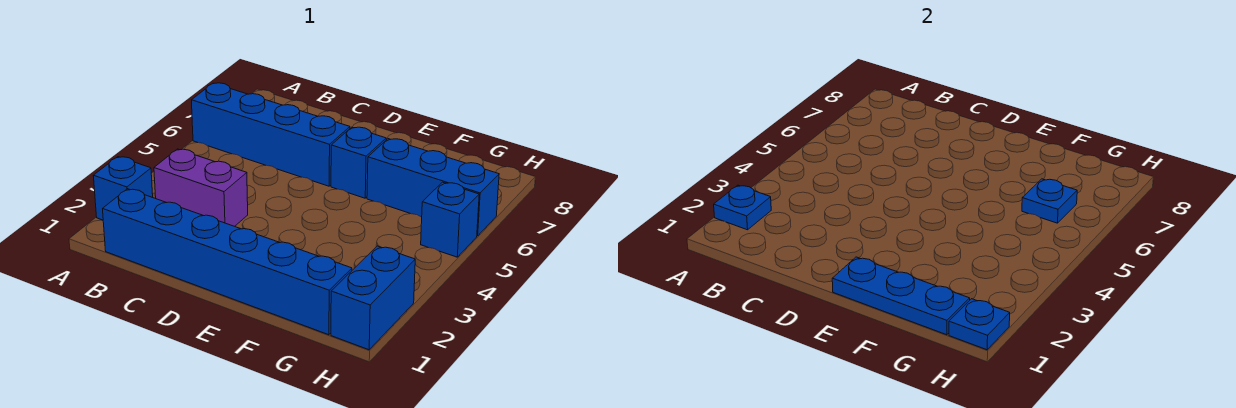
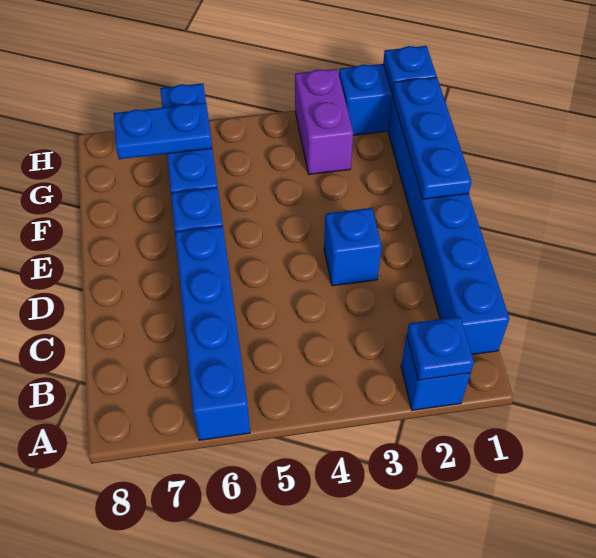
purple 1x2 brick [154,149,248,226] -> purple 1x2 brick moved to [295,69,353,174]
blue 1x1 plate [1022,179,1077,223] -> blue 1x2 plate [114,103,212,159]
blue 1x1 brick [421,182,479,257] -> blue 1x1 brick moved to [324,208,382,286]

